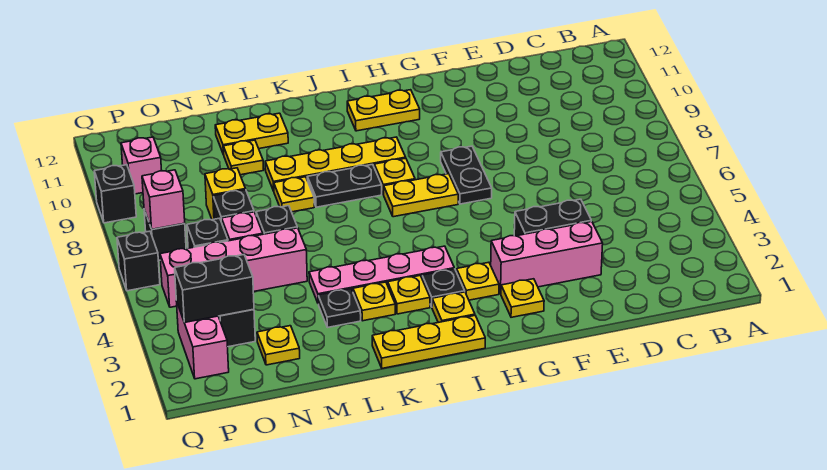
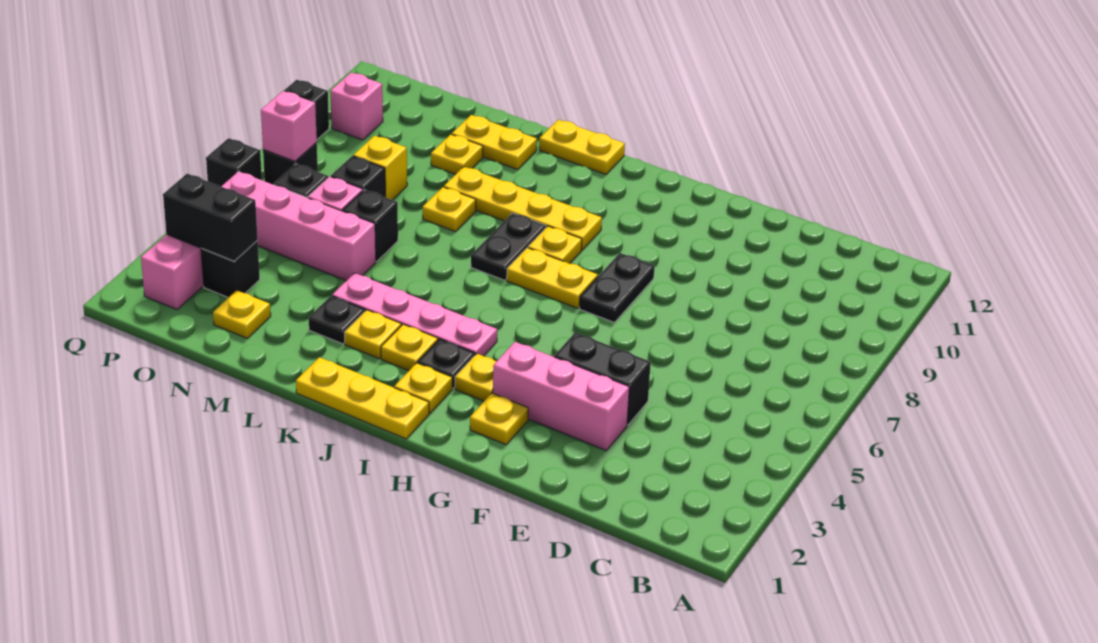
yellow 1x2 plate [347,90,420,131] -> yellow 1x2 plate moved to [539,120,625,174]
black 1x2 plate [307,165,382,207] -> black 1x2 plate turned to [471,213,546,280]

